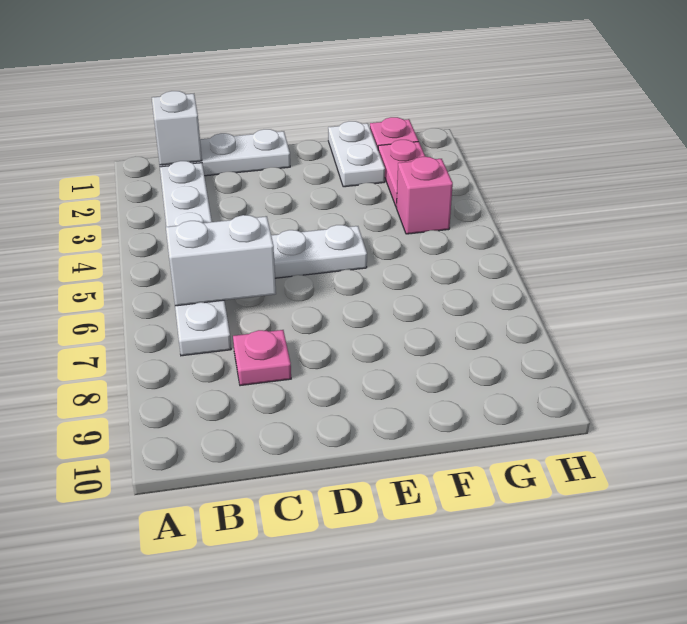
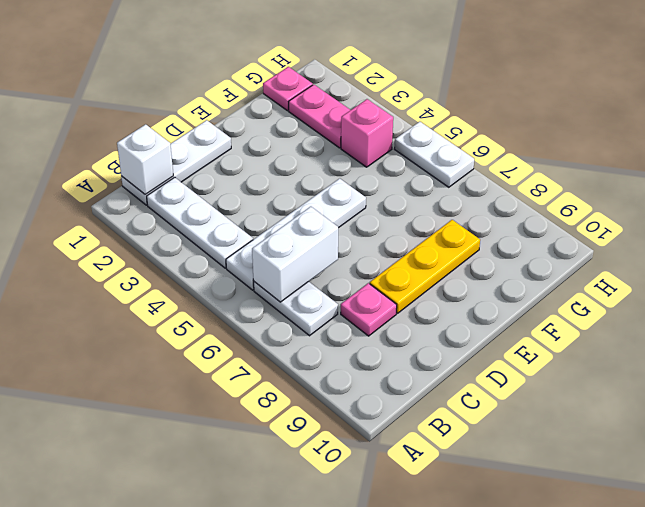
none -> yellow 1x3 plate [370,220,480,313]
white 1x2 plate [328,121,385,187] -> white 1x2 plate moved to [395,122,474,187]

